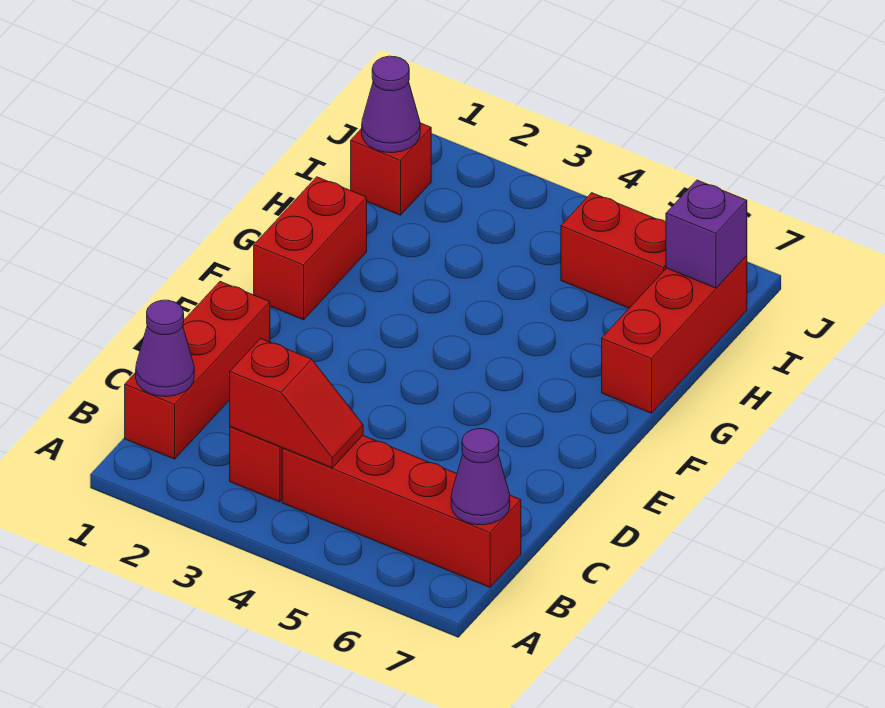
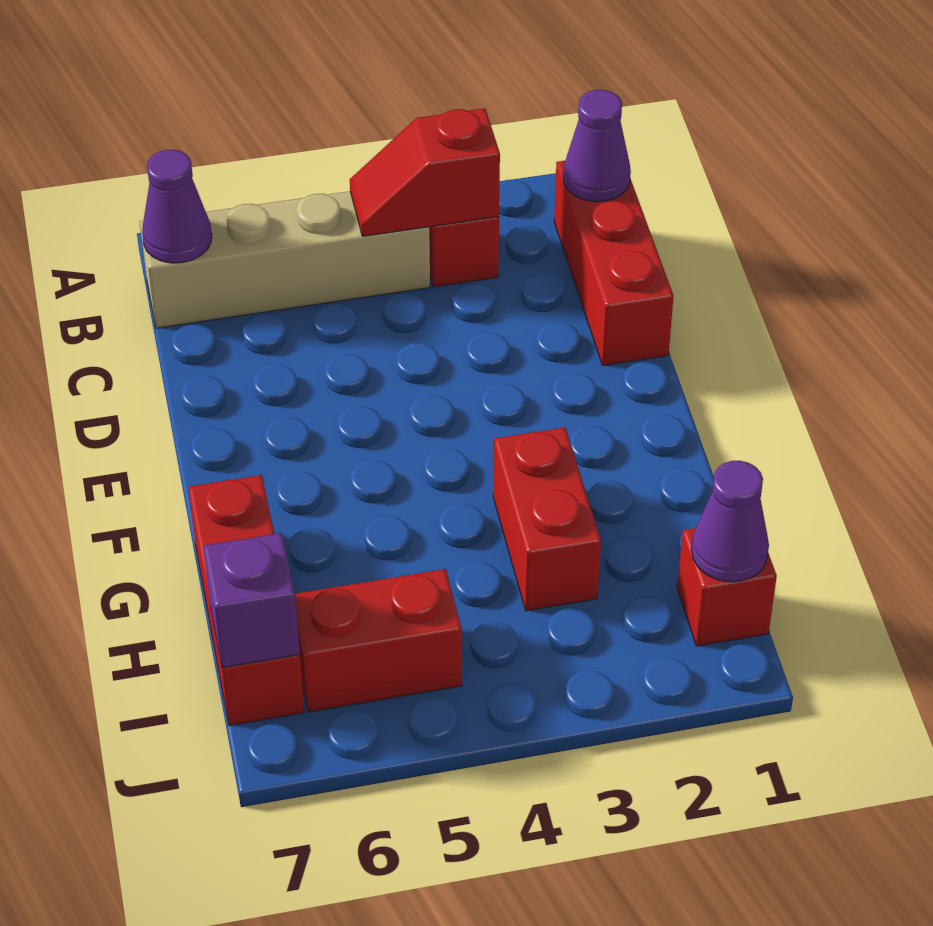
red 1x4 brick [282,436,521,587] -> tan 1x4 brick [140,191,430,328]
red 1x2 brick [254,177,367,320] -> red 1x2 brick moved to [493,427,601,611]

